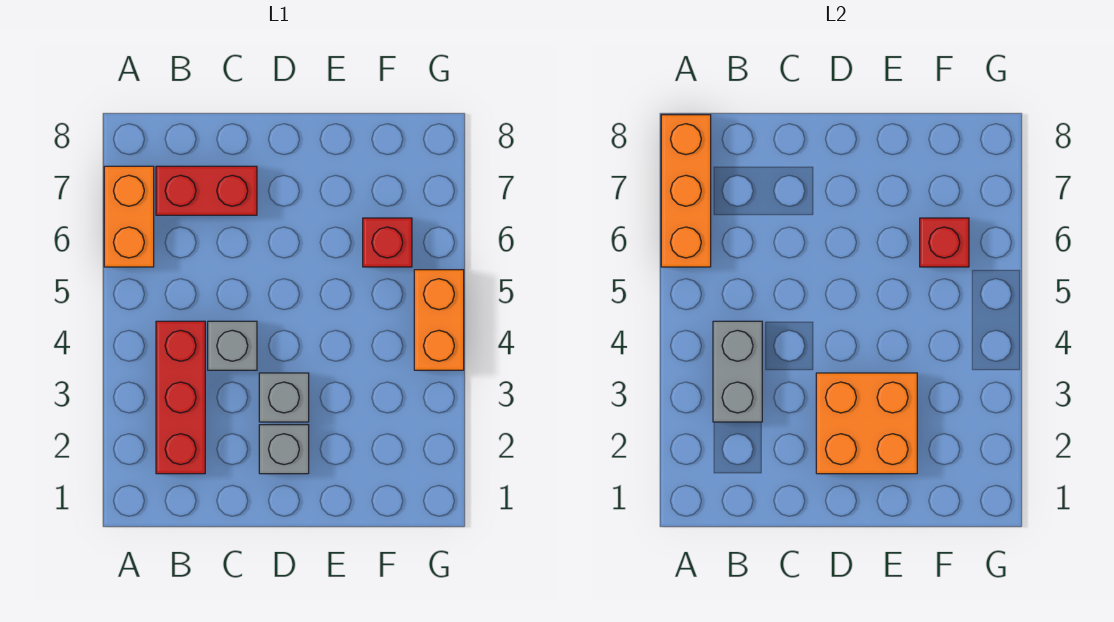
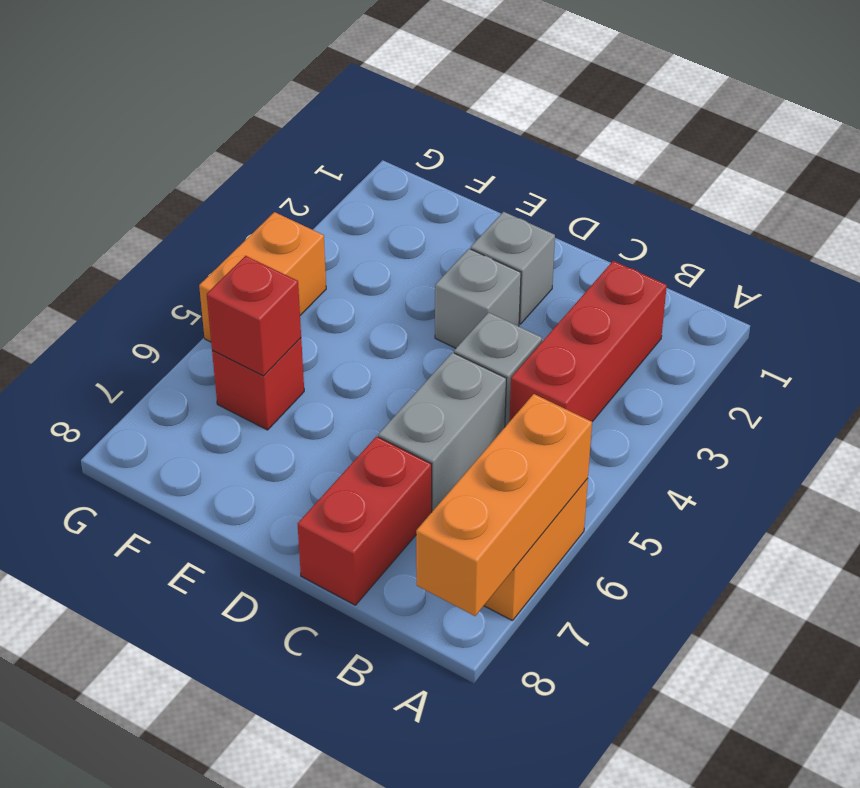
grey 1x2 brick [713,321,762,422] -> grey 1x2 brick moved to [378,352,506,511]
red 1x2 brick [156,166,257,215] -> red 1x2 brick turned to [298,436,432,605]
orange 2x2 brick [816,373,917,474] -> none

